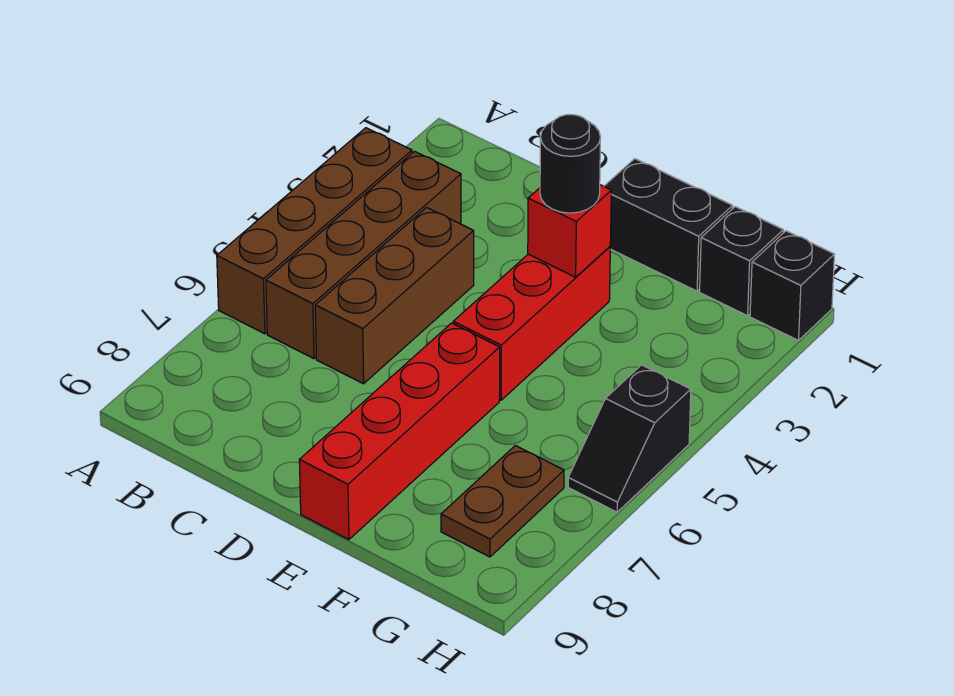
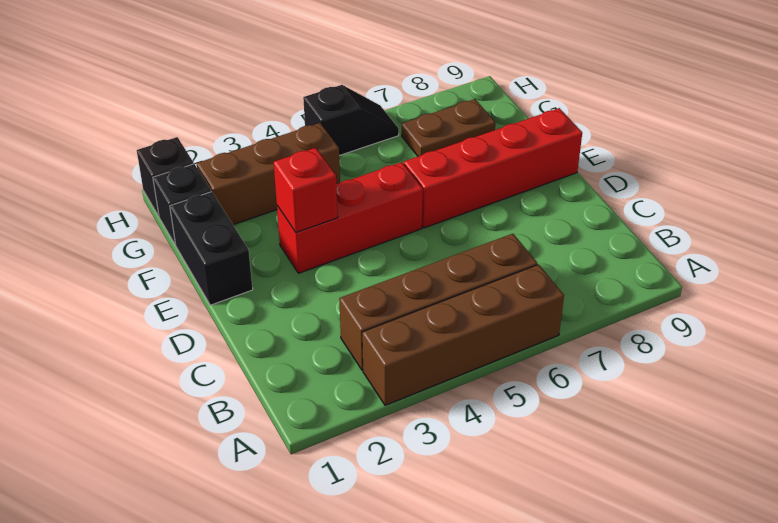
brown 1x3 brick [315,208,474,384] -> brown 1x3 brick moved to [197,123,340,225]
black 1x1 round brick [540,115,601,213] -> none

